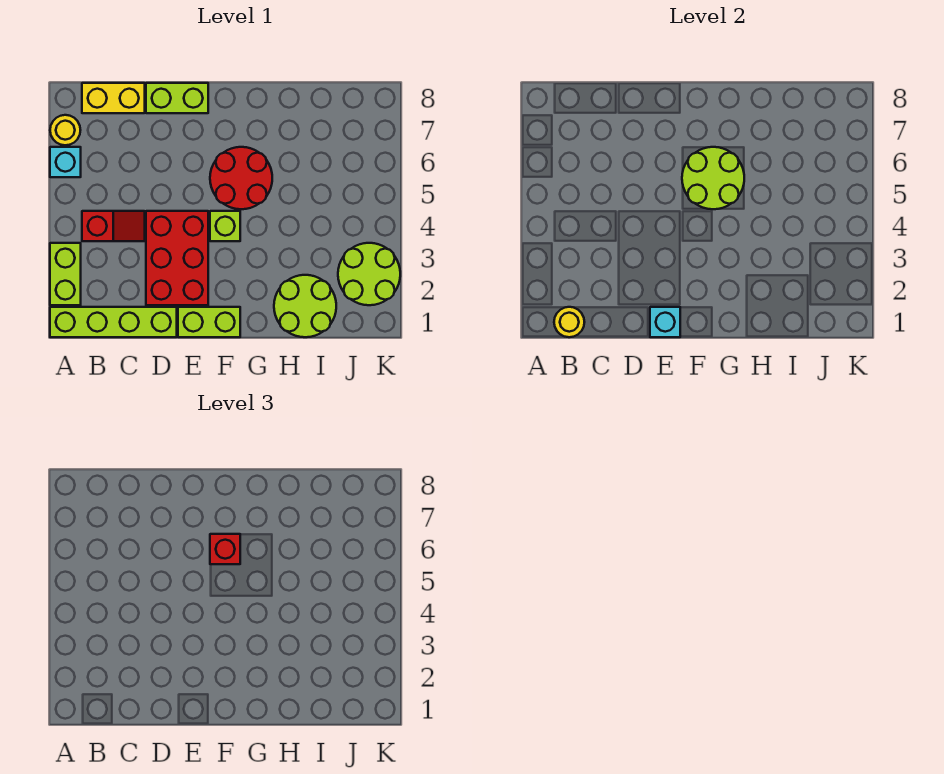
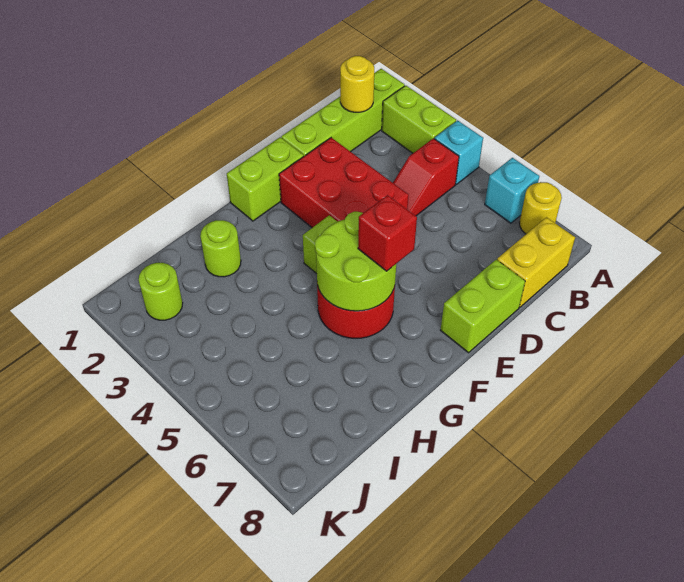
cyan 1x1 brick [650,307,680,337] -> cyan 1x1 brick moved to [434,120,483,184]
lime 2x2 round brick [274,275,336,337] -> lime 1x1 round brick [200,220,241,277]
lime 2x2 round brick [338,243,400,305] -> lime 1x1 round brick [139,263,183,320]

